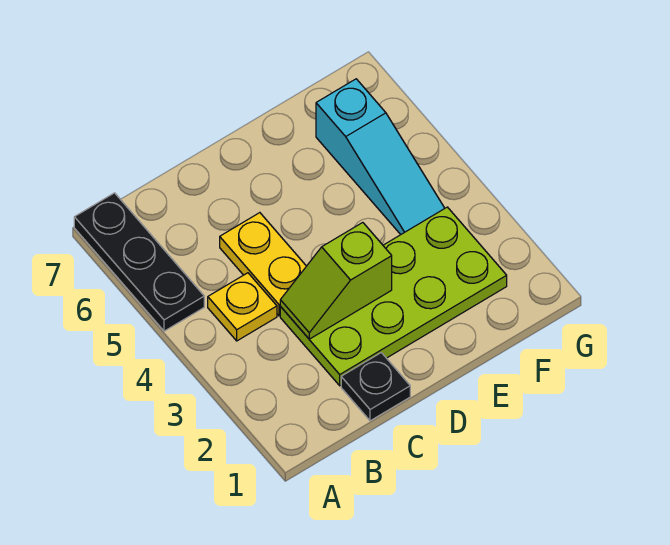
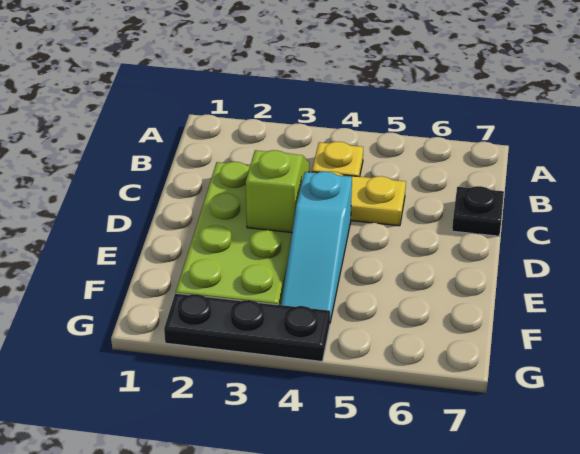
black 1x3 plate [74,193,204,331] -> black 1x3 plate moved to [164,293,330,361]
black 1x1 plate [341,353,410,421] -> black 1x1 plate moved to [452,186,504,236]
cyan 1x3 slope [316,79,445,235] -> cyan 1x3 slope turned to [281,172,352,322]

